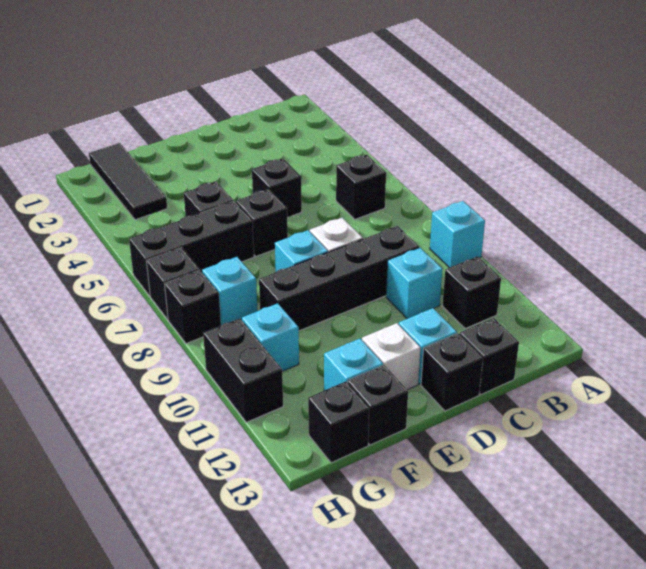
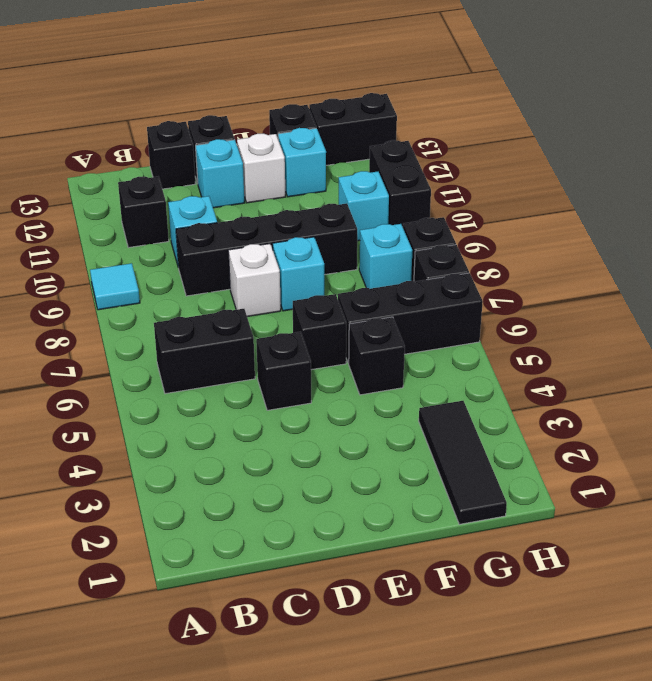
cyan 1x1 brick [430,201,485,268] -> cyan 1x1 tile [90,263,140,310]
black 1x1 brick [336,155,386,219] -> black 1x2 brick [154,309,255,394]
black 1x1 brick [308,381,369,463] -> black 1x2 brick [309,93,397,165]

